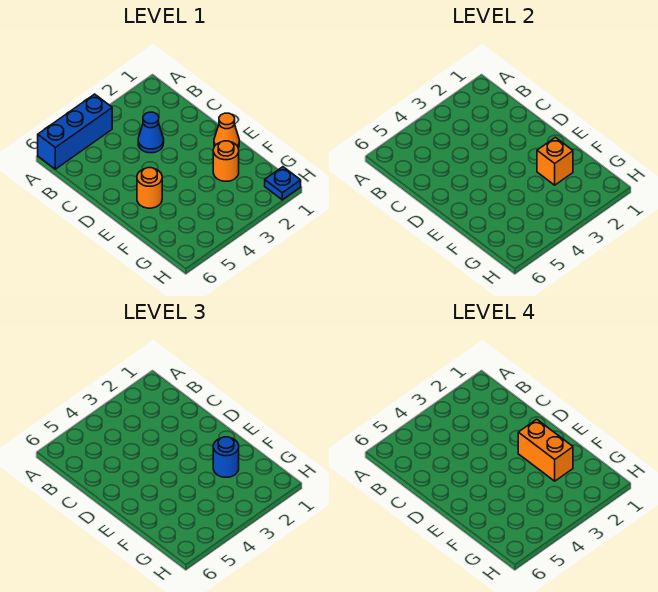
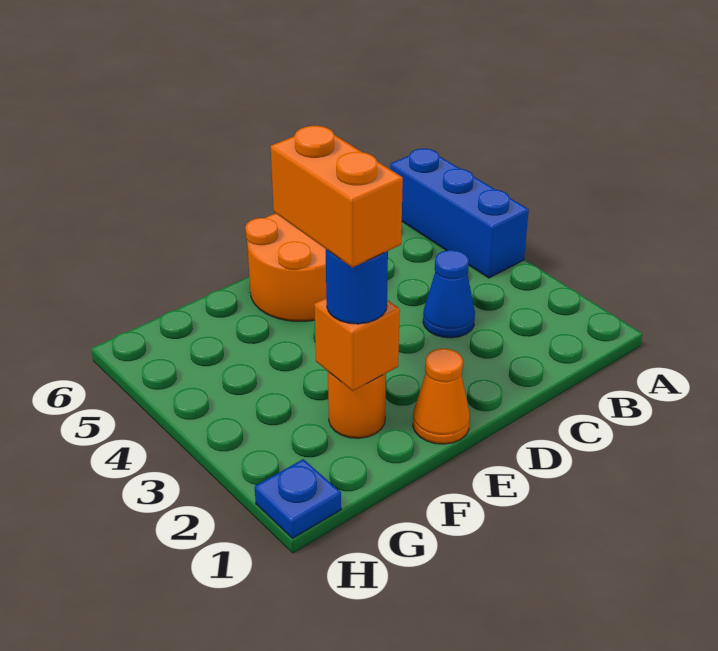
orange 1x2 brick [518,419,573,481] -> orange 1x2 brick turned to [271,126,403,268]
orange 1x1 round brick [137,168,162,208] -> orange 2x2 round brick [245,213,326,321]

